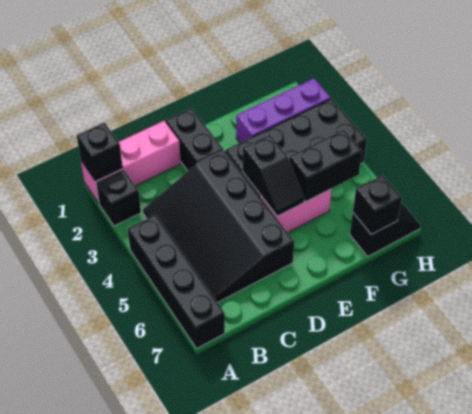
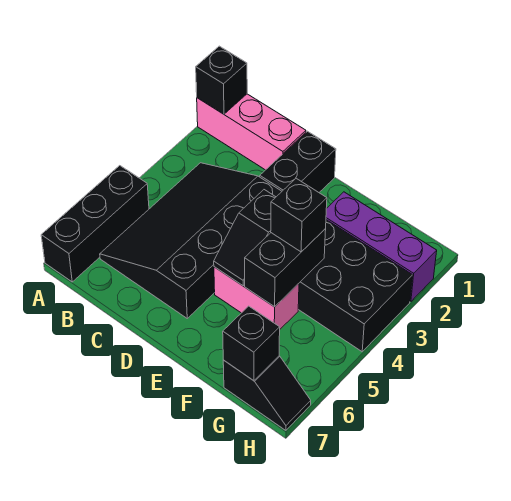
black 1x1 brick [96,169,141,226] -> black 1x1 brick moved to [271,178,327,252]
black 1x4 brick [128,215,225,348] -> black 1x3 brick [41,166,149,282]
black 1x2 brick [289,130,362,202] -> black 1x2 brick turned to [245,229,326,307]

